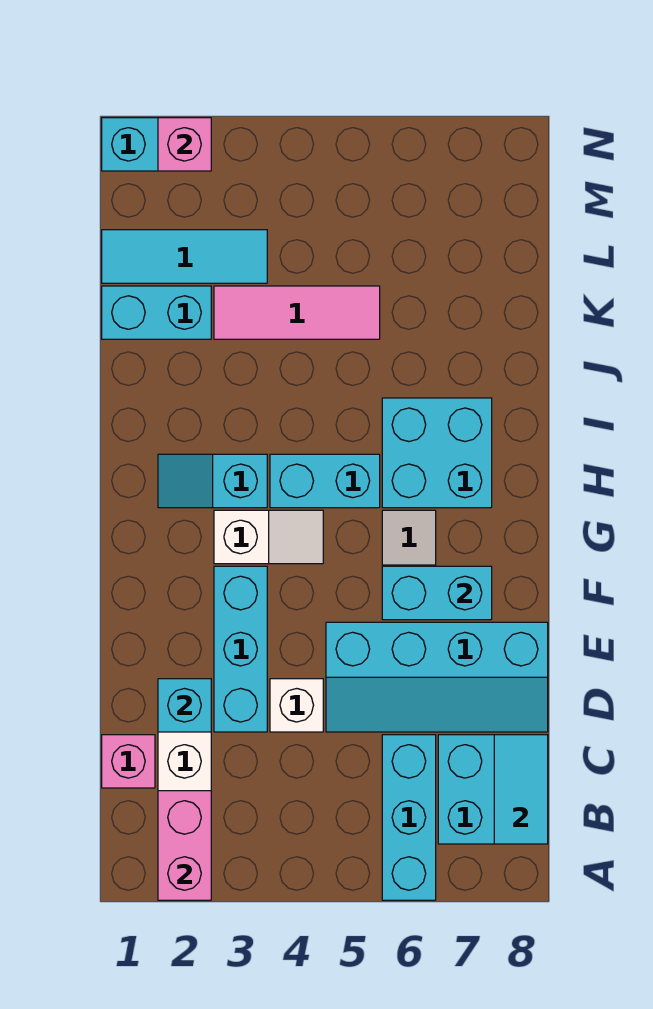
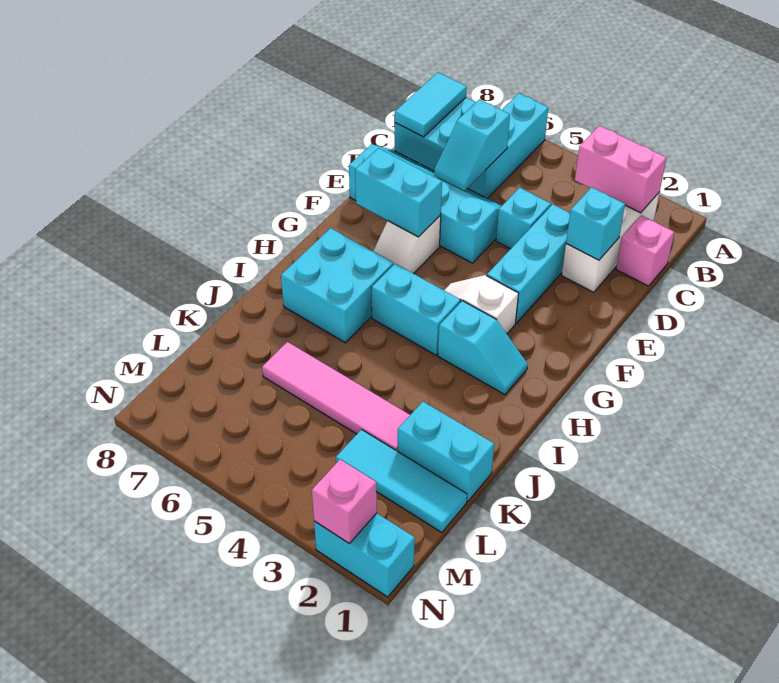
pink 1x2 brick [158,791,211,900] -> pink 1x2 brick turned to [575,126,666,213]
none -> cyan 1x2 slope [434,99,510,191]
white 1x1 brick [270,679,323,732] -> cyan 1x1 brick [496,188,551,249]
pink 1x3 tile [214,286,380,339] -> pink 1x4 tile [262,342,410,451]

